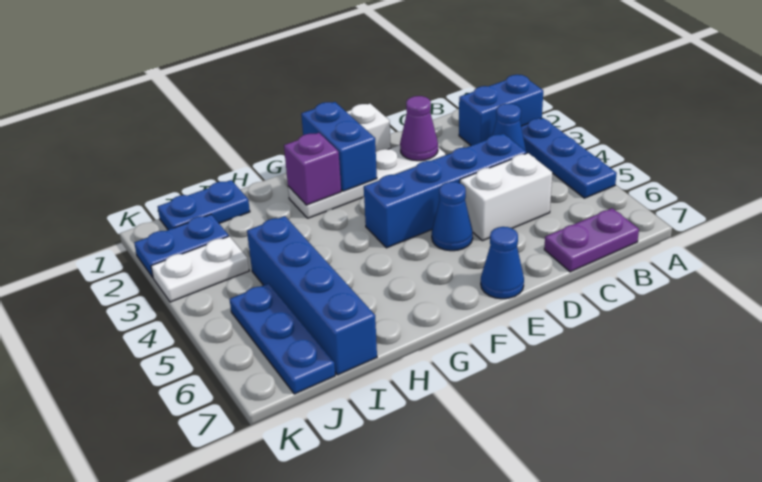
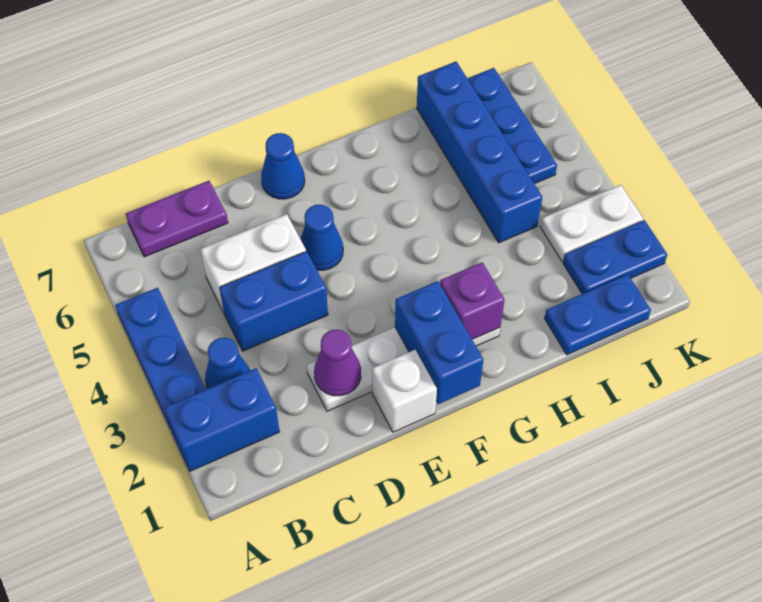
blue 1x4 brick [364,134,527,248] -> blue 1x2 brick [219,251,328,351]

